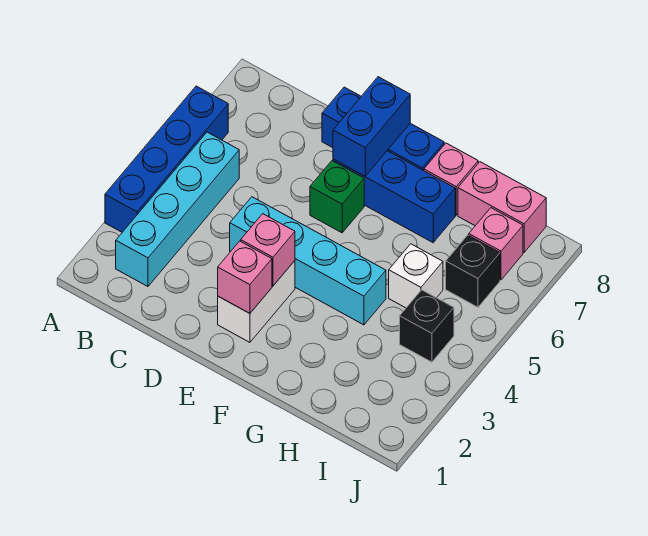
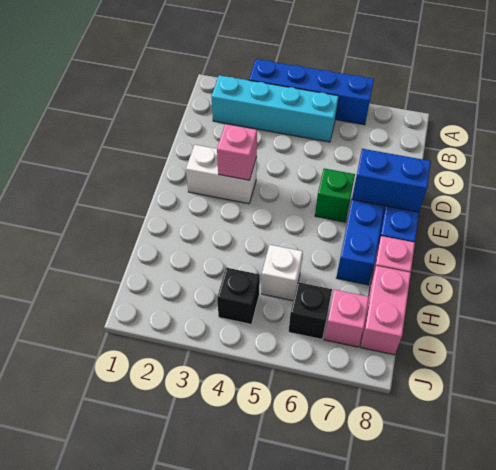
cyan 1x4 brick [230,197,386,325] -> none
pink 1x1 brick [218,241,272,313] -> none

